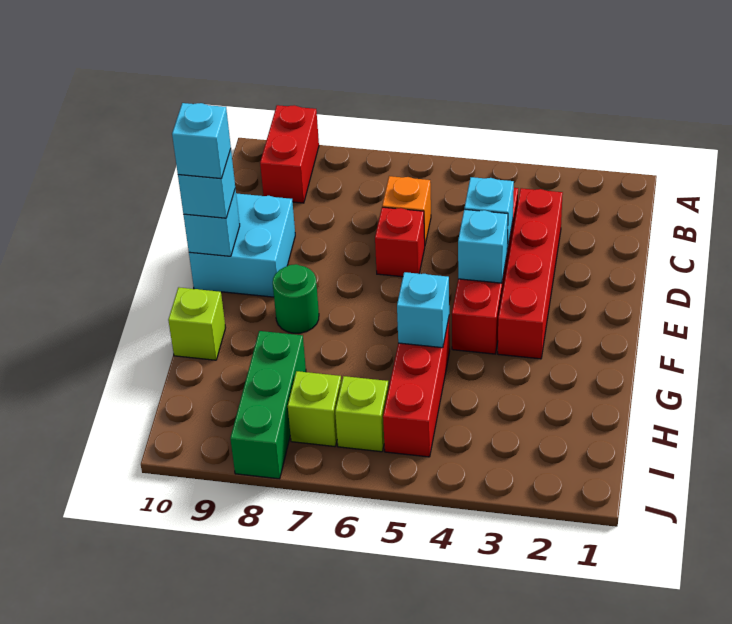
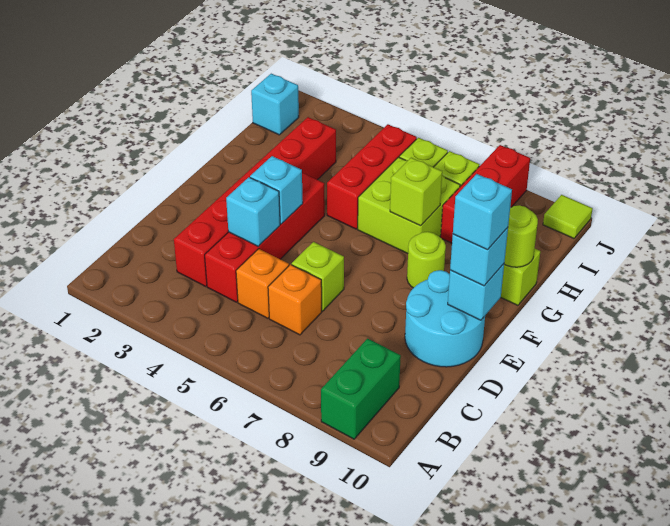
red 1x2 brick [260,105,319,203] -> green 1x2 brick [321,339,401,439]
red 1x4 brick [498,188,563,359] -> red 1x6 brick [174,117,336,286]
none -> orange 1x1 brick [236,249,289,318]
red 1x1 brick [375,207,425,277] -> lime 1x1 brick [292,242,344,311]
cyan 2x2 brick [189,193,295,297] -> cyan 2x2 round brick [405,270,485,367]
green 1x1 round brick [273,264,319,333] -> lime 1x1 round brick [407,232,446,288]
cyan 1x1 brick [397,272,449,348] -> cyan 1x1 brick moved to [251,74,299,135]
none -> lime 2x2 brick [358,157,460,253]
none -> lime 1x1 brick [390,158,442,226]
none -> lime 1x1 round brick [504,205,538,267]
green 1x3 brick [230,331,306,479] -> red 1x3 brick [441,145,530,243]
none -> lime 1x1 tile [543,195,593,238]

